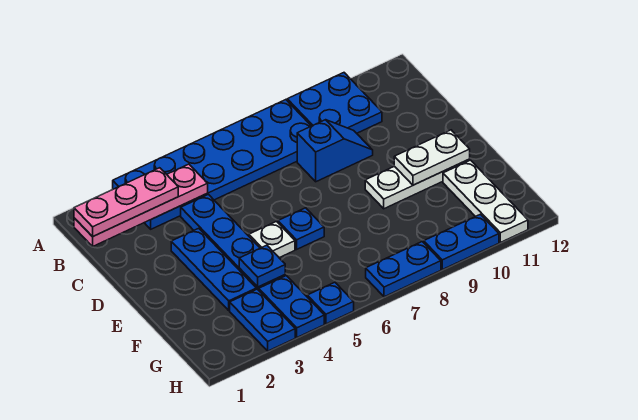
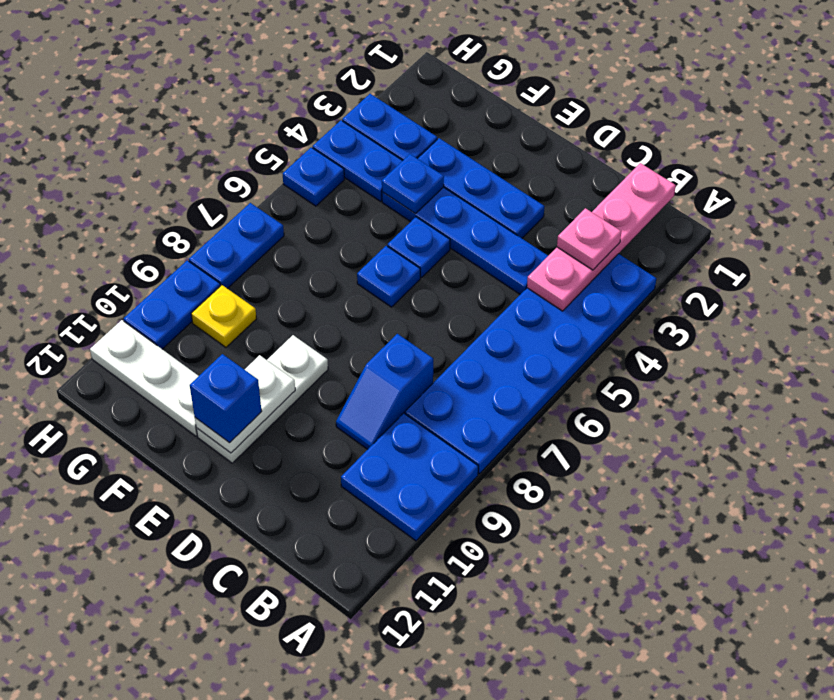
pink 1x3 plate [74,168,178,237] -> pink 1x1 plate [557,208,621,270]
white 1x1 plate [249,221,295,258] -> blue 1x1 plate [387,217,450,277]
none -> blue 1x1 brick [190,354,262,443]
none -> yellow 1x1 plate [191,285,257,347]

